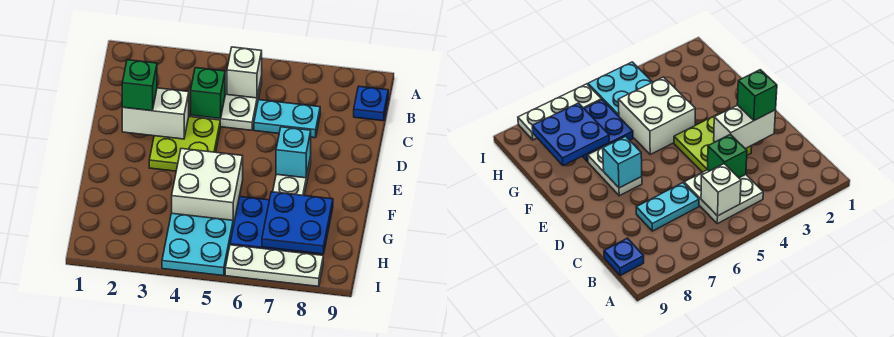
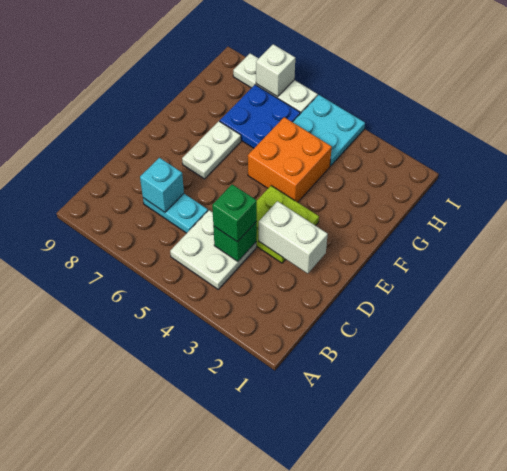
white 1x1 brick [227,47,262,98] -> white 1x1 brick moved to [256,44,295,97]
blue 1x1 plate [354,86,388,121] -> none
green 1x1 brick [122,60,157,111] -> green 1x1 brick moved to [212,184,257,242]
cyan 1x1 brick [276,127,311,178] -> cyan 1x1 brick moved to [140,158,184,212]
white 2x2 brick [172,149,243,226] -> orange 2x2 brick [248,117,332,202]
blue 2x2 plate [262,192,333,254] -> none

